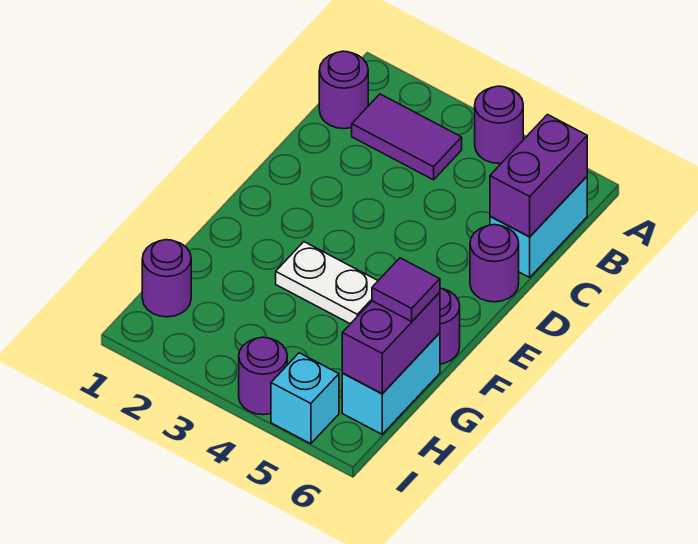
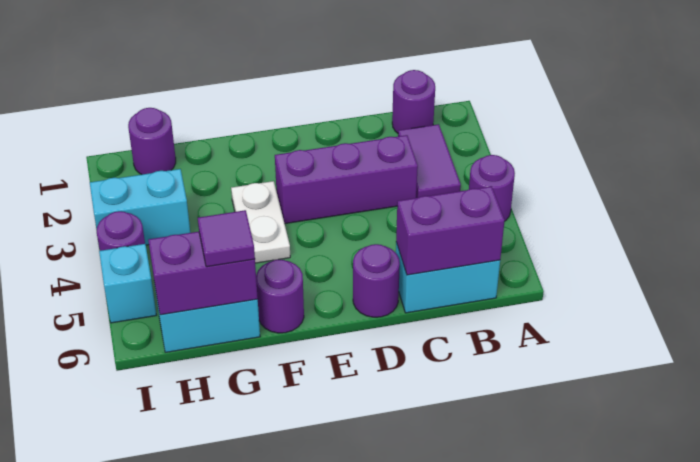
none -> purple 1x3 brick [275,135,418,224]
none -> cyan 1x2 brick [90,169,190,245]

